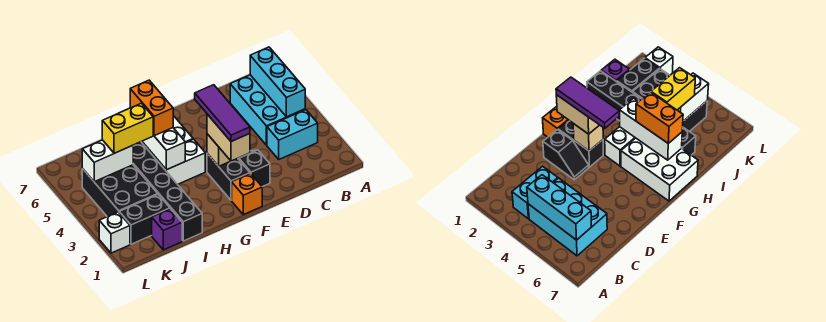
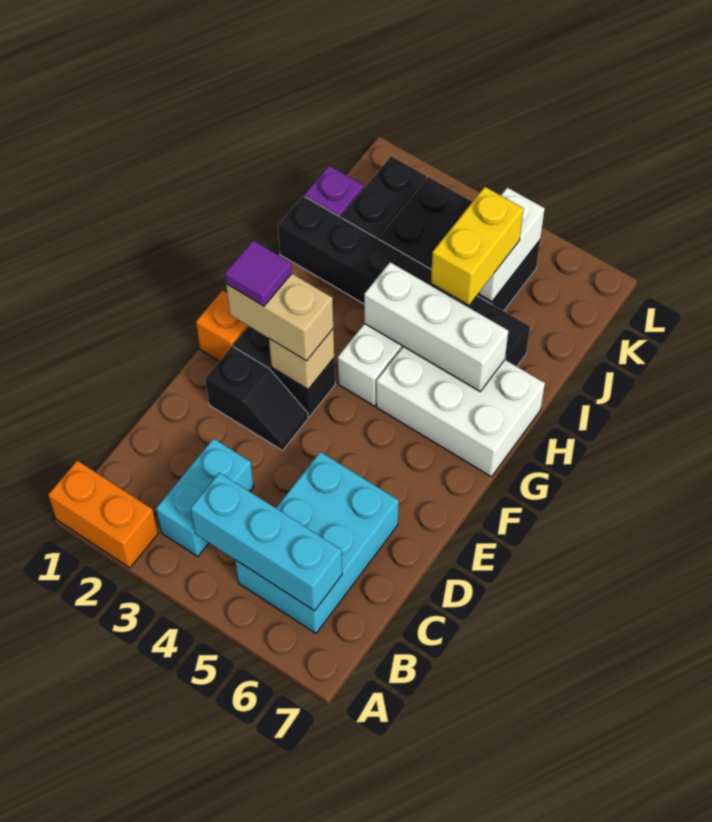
cyan 2x3 brick [230,75,305,145] -> cyan 2x3 brick turned to [235,452,399,633]
purple 1x3 tile [195,85,250,141] -> purple 1x1 tile [225,241,292,306]
orange 1x2 brick [130,80,173,136] -> orange 1x2 brick moved to [48,461,158,568]
white 1x1 brick [99,212,130,253] -> none

